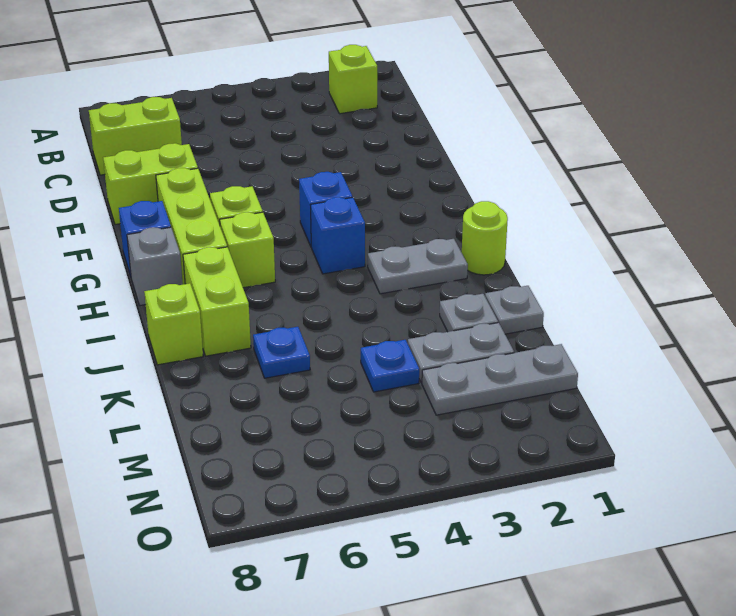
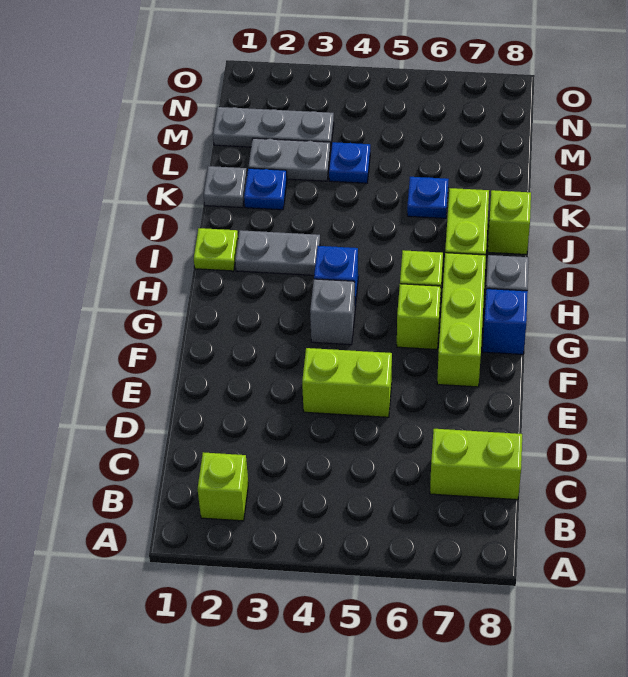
lime 1x2 brick [103,143,198,225] -> lime 1x2 brick moved to [302,348,392,417]
blue 1x1 brick [299,172,352,246] -> grey 1x1 brick [310,279,355,345]
lime 1x1 round brick [462,201,508,275] -> lime 1x1 plate [194,228,238,271]
grey 1x1 plate [440,294,498,332] -> blue 1x1 plate [244,168,287,210]

